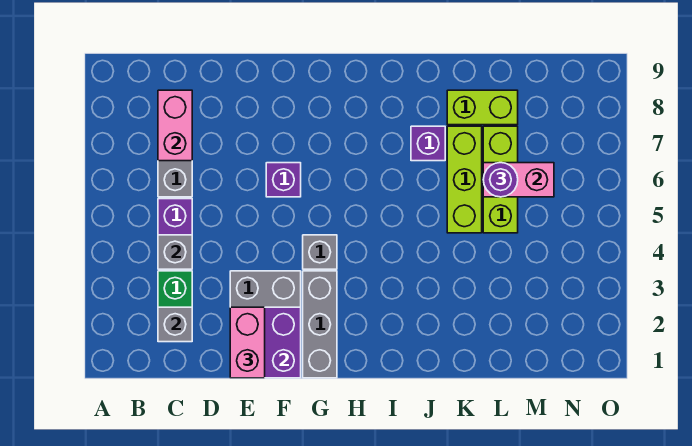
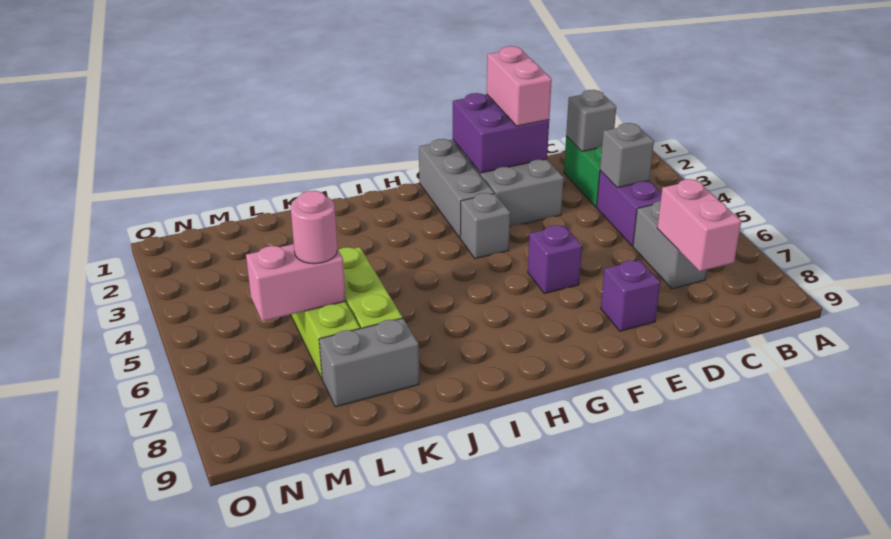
purple 1x1 brick [411,126,445,161] -> purple 1x1 brick moved to [601,260,660,331]
lime 1x2 brick [447,90,518,125] -> grey 1x2 brick [319,318,419,407]
purple 1x1 round brick [483,163,518,197] -> pink 1x1 round brick [291,191,337,264]

